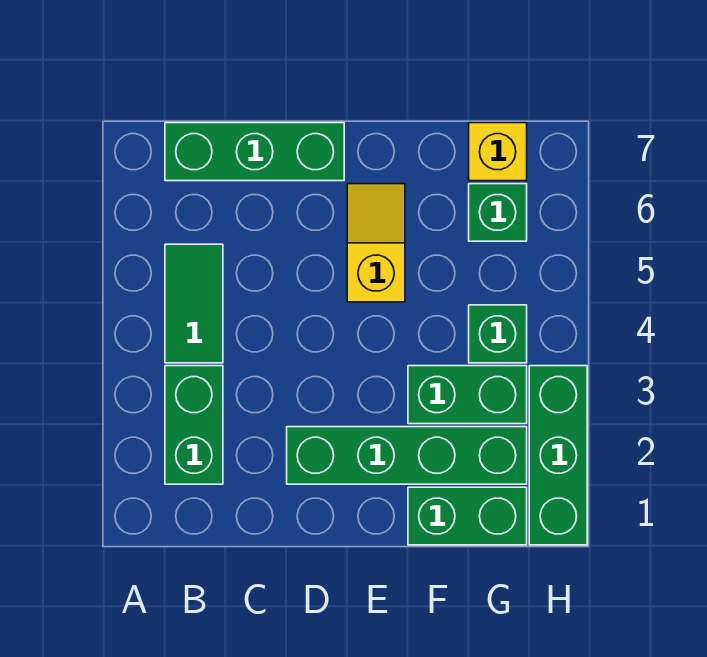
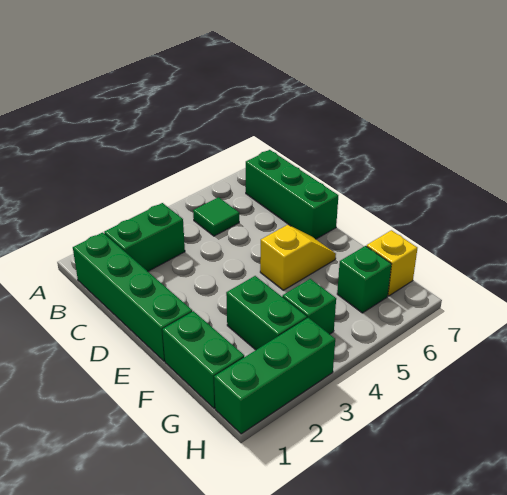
green 1x2 tile [165,244,223,363] -> green 1x1 tile [193,197,239,236]
green 1x4 brick [287,427,527,484] -> green 1x4 brick moved to [73,233,192,361]

